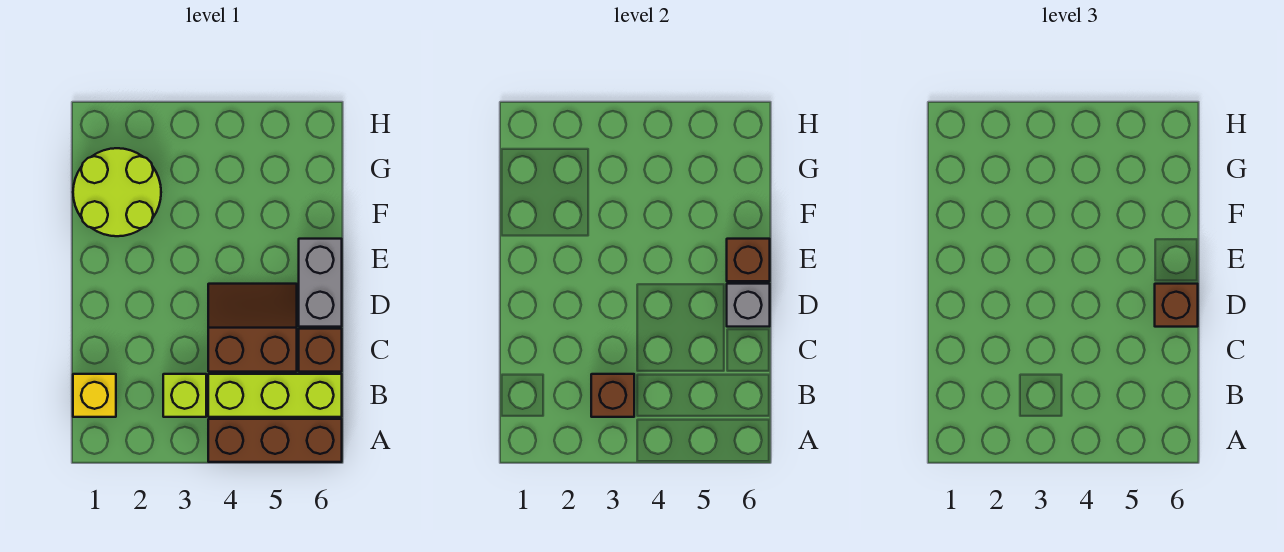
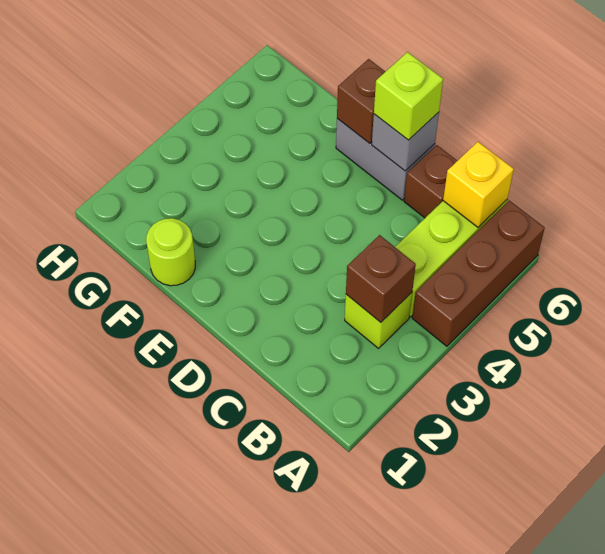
yellow 1x1 brick [73,374,116,417] -> yellow 1x1 brick moved to [443,142,514,227]
brown 2x2 slope [208,284,297,372] -> none
brown 1x1 brick [1155,284,1198,327] -> lime 1x1 brick [374,52,443,140]
lime 2x2 round brick [73,148,161,236] -> lime 1x1 round brick [146,218,195,286]

